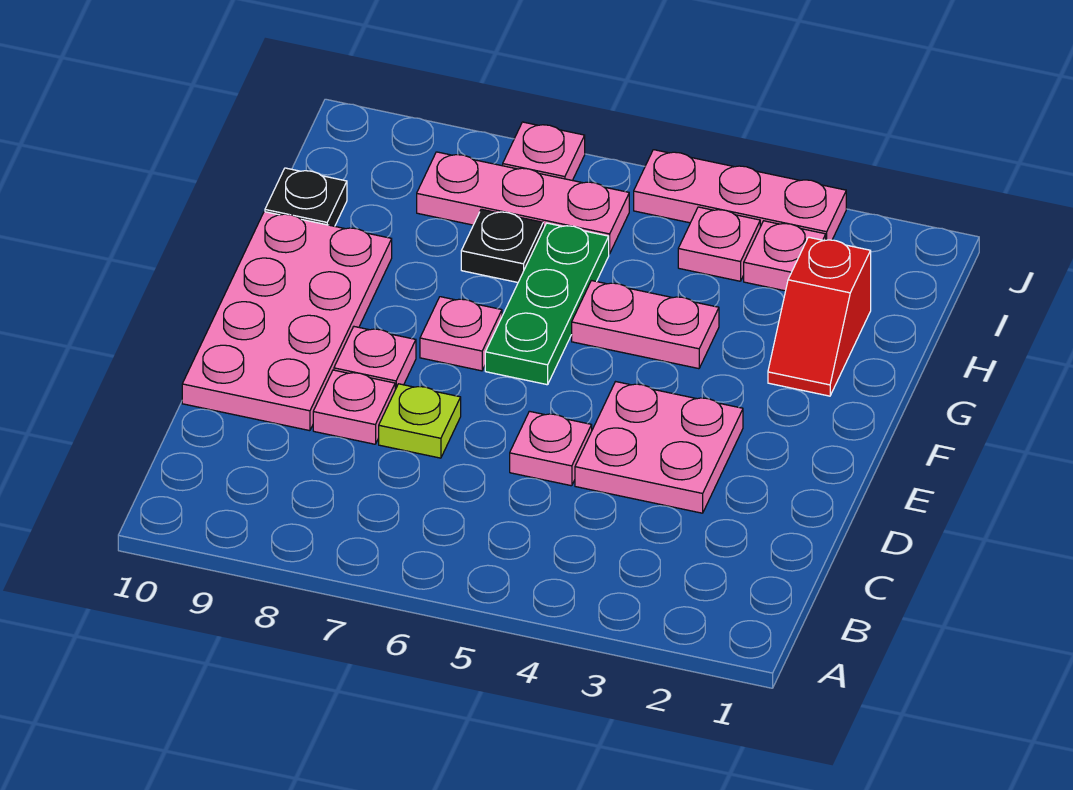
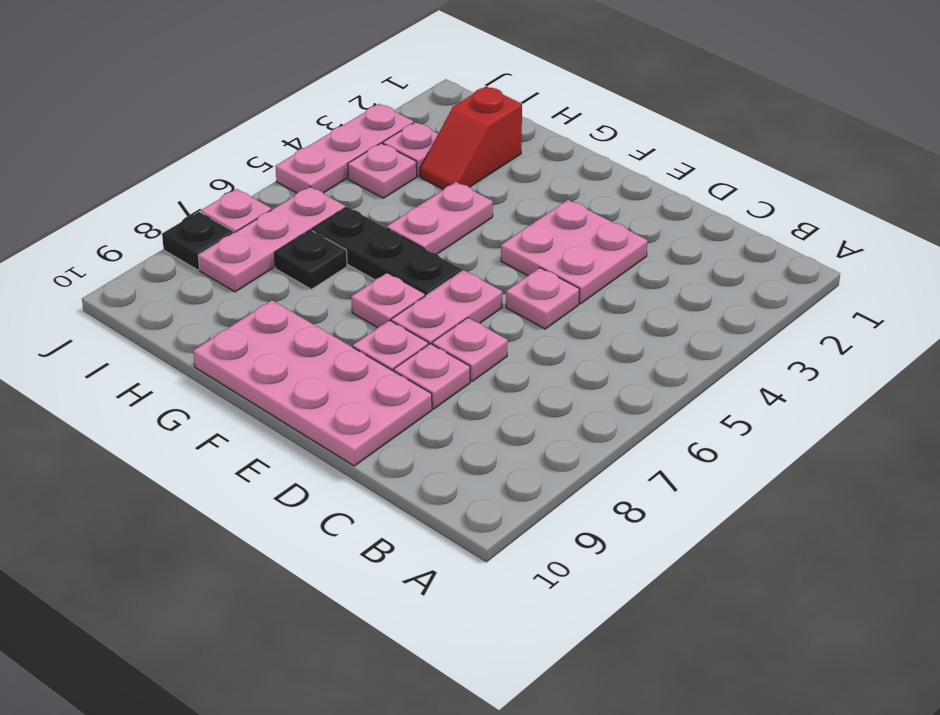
lime 1x1 plate [379,384,461,458] -> pink 1x1 plate [432,318,508,382]
none -> pink 1x2 plate [391,270,502,345]
green 1x3 plate [485,223,609,385] -> black 1x3 plate [312,207,462,296]
red 1x2 slope [768,237,871,396] -> red 1x2 slope turned to [420,86,522,189]
black 1x1 plate [265,168,347,226] -> black 1x1 plate moved to [162,212,234,270]

